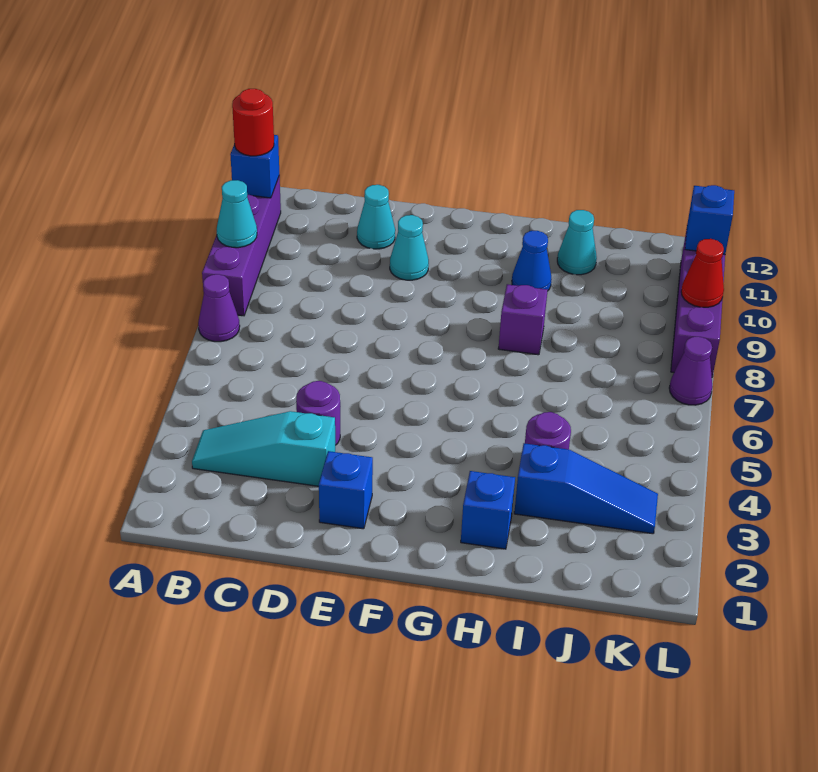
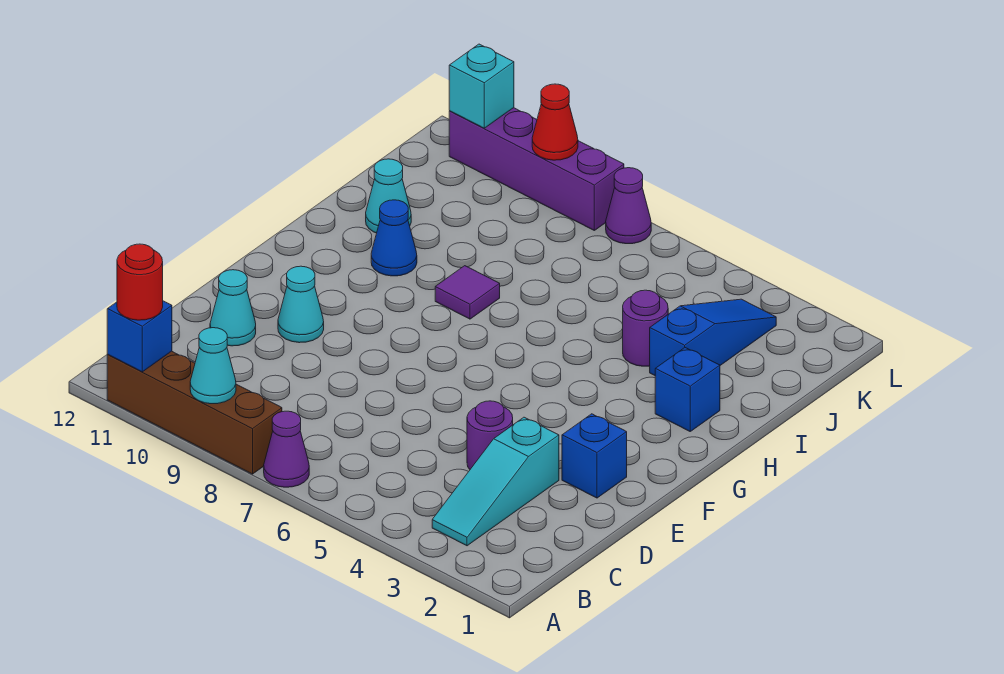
purple 1x4 brick [202,175,281,316] -> brown 1x4 brick [107,351,282,474]
purple 1x1 brick [498,284,548,355] -> purple 1x1 tile [435,266,500,319]
blue 1x1 brick [685,185,734,255] -> cyan 1x1 brick [449,44,514,128]

